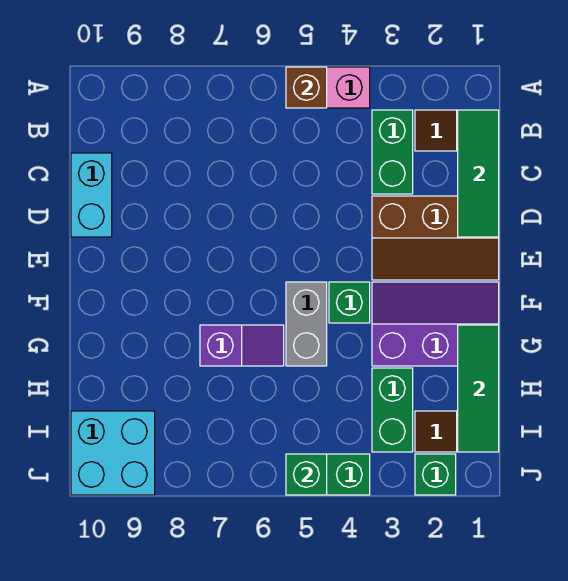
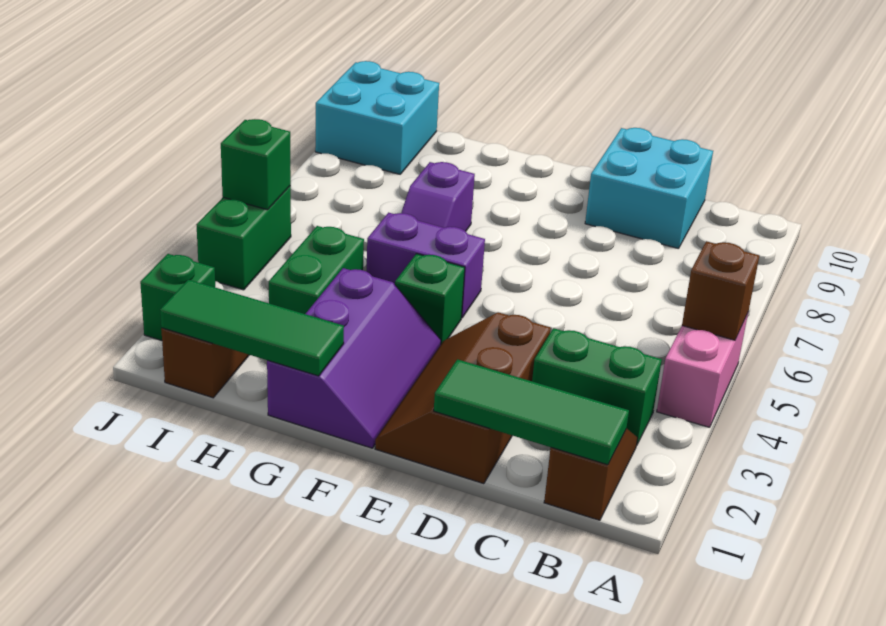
cyan 1x2 brick [71,153,112,237] -> cyan 2x2 brick [585,128,713,249]
grey 1x2 brick [286,282,327,366] -> purple 1x2 brick [366,213,485,318]
green 1x2 brick [372,368,413,452] -> green 1x2 brick turned to [269,226,364,314]

